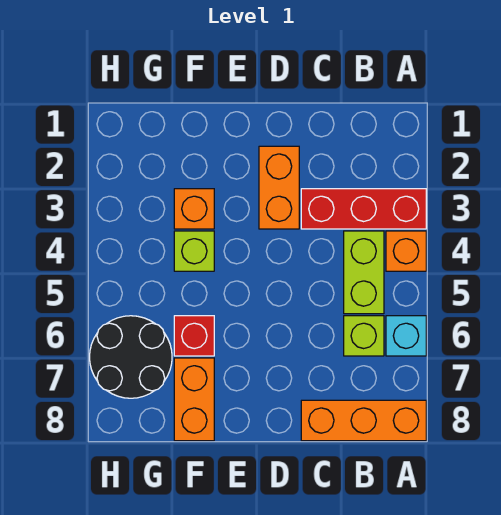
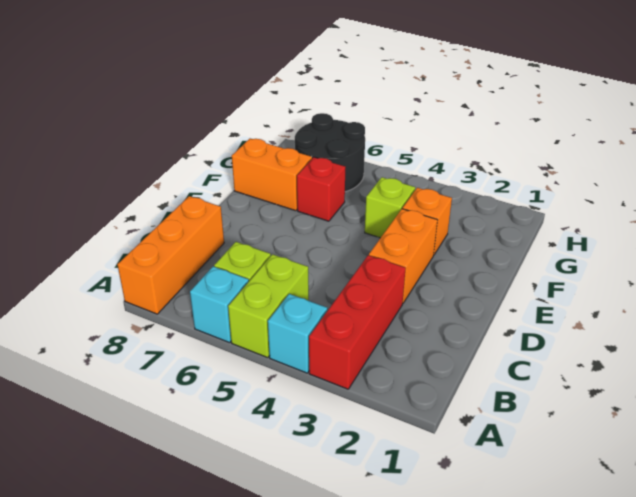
orange 1x1 brick [386,231,426,271] -> cyan 1x1 brick [268,294,327,373]
lime 1x2 brick [344,231,384,314] -> lime 1x2 brick turned to [228,254,309,358]
orange 1x2 brick [259,146,299,229] -> orange 1x2 brick turned to [369,209,437,303]

